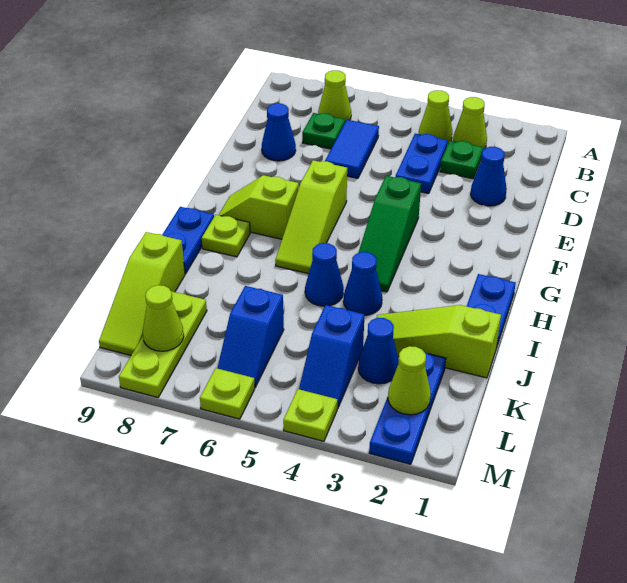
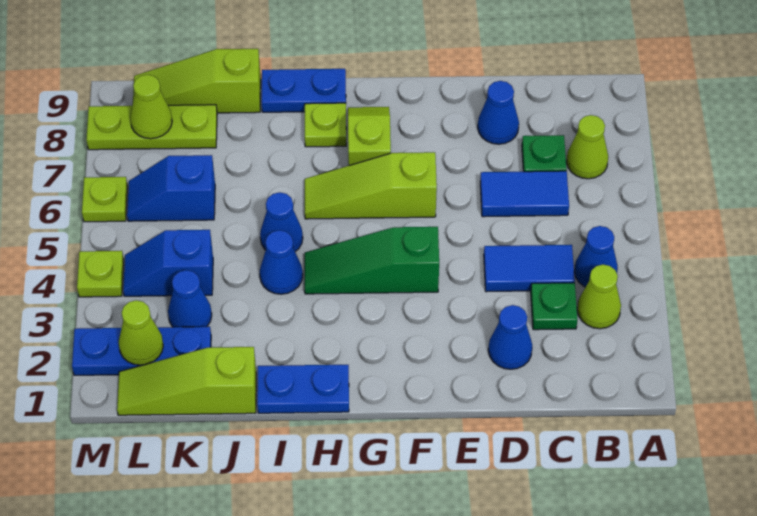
lime 1x1 cone [419,90,452,143] -> blue 1x1 cone [574,226,618,287]
blue 1x2 plate [396,134,448,194] -> blue 1x2 tile [484,245,575,292]
lime 1x3 slope [376,305,501,378] -> lime 1x3 slope turned to [117,347,256,415]

